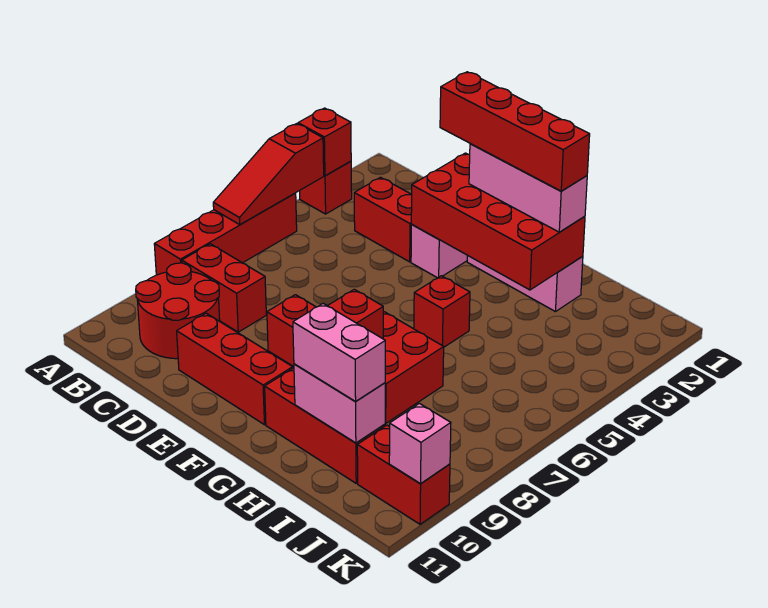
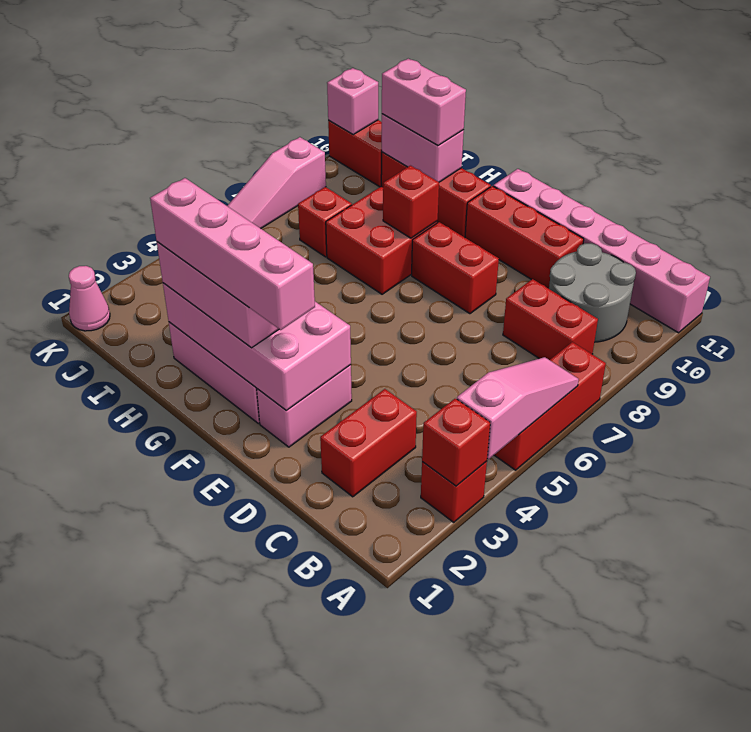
red 1x3 slope [213,124,324,225] -> pink 1x3 slope [457,357,579,459]
red 1x4 brick [154,193,297,275] -> red 1x3 brick [494,342,606,470]
none -> pink 1x6 brick [493,169,710,333]
red 2x2 round brick [136,263,220,359] -> grey 2x2 round brick [549,243,636,342]
red 1x2 brick [354,177,412,262] -> red 1x2 brick turned to [320,389,417,497]
red 2x4 brick [411,153,585,290] -> pink 2x4 brick [163,283,351,410]
red 1x4 brick [440,72,590,191] -> pink 1x4 brick [150,178,315,330]
red 1x1 brick [414,276,470,347] -> red 1x1 brick moved to [298,187,352,257]
none -> pink 1x1 cone [69,266,110,331]
none -> pink 1x3 slope [228,137,326,228]

